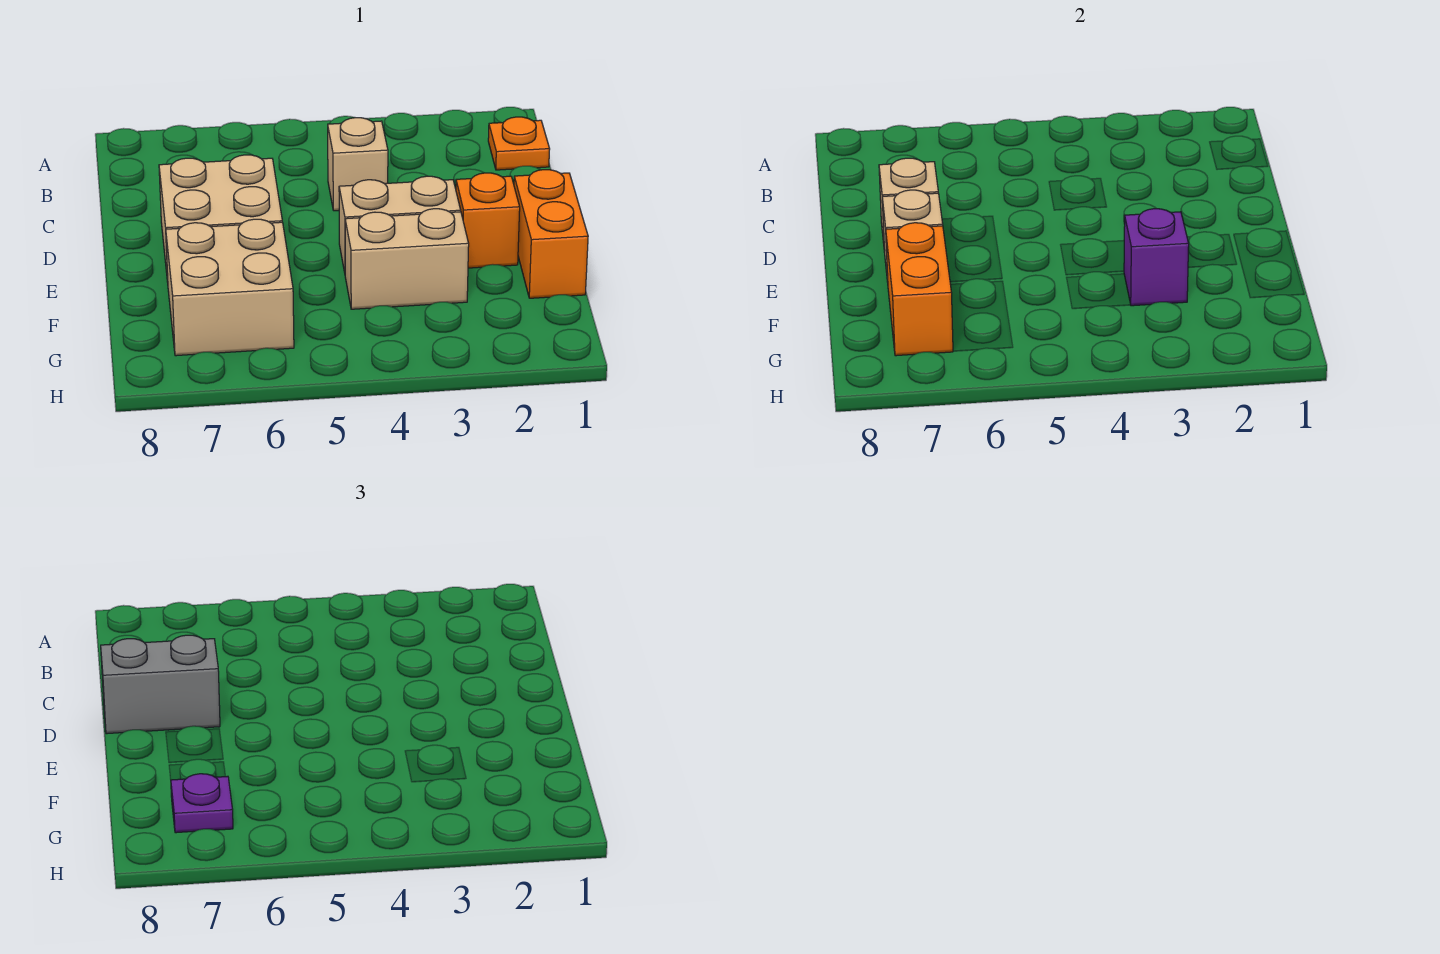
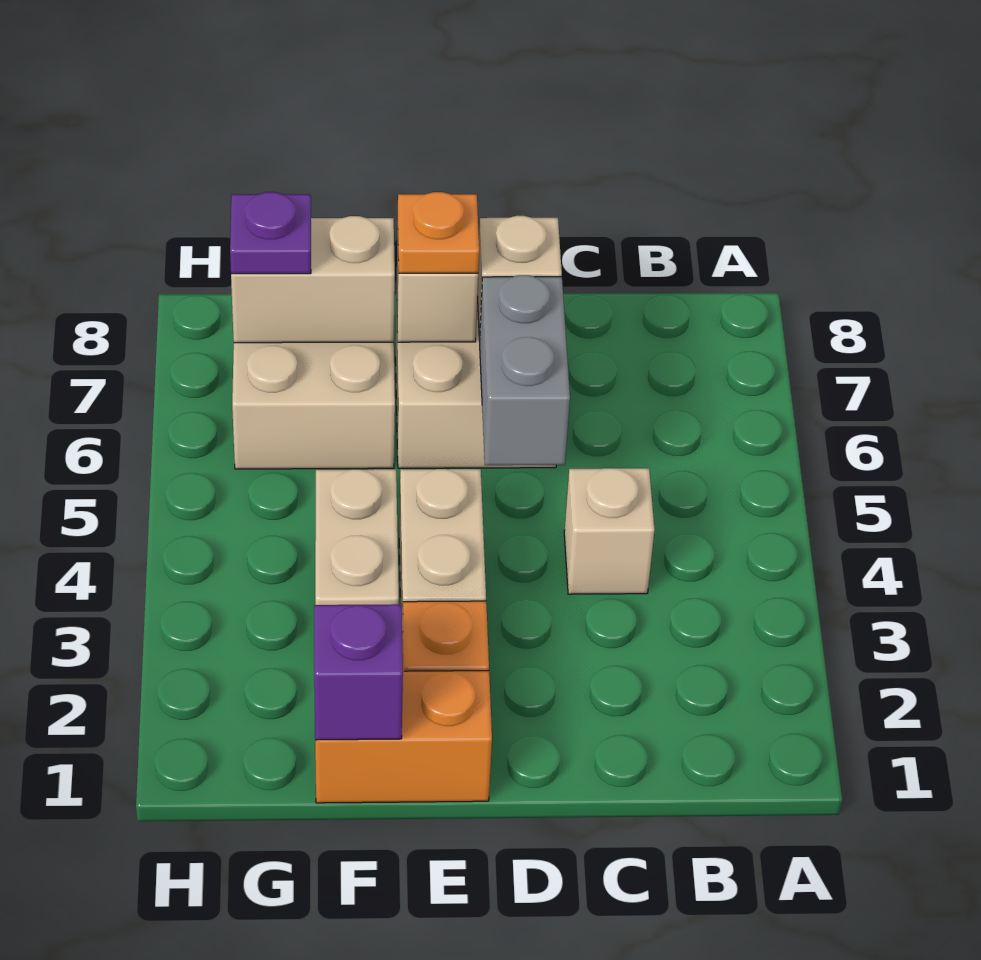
orange 1x1 plate [488,117,550,170] -> orange 1x1 plate moved to [398,192,479,273]
grey 1x2 brick [101,635,220,734] -> grey 1x2 brick moved to [480,275,570,465]
purple 1x1 brick [1124,209,1189,306] -> purple 1x1 brick moved to [314,604,403,740]
orange 1x2 brick [886,223,953,356] -> tan 1x2 brick [231,216,395,343]

